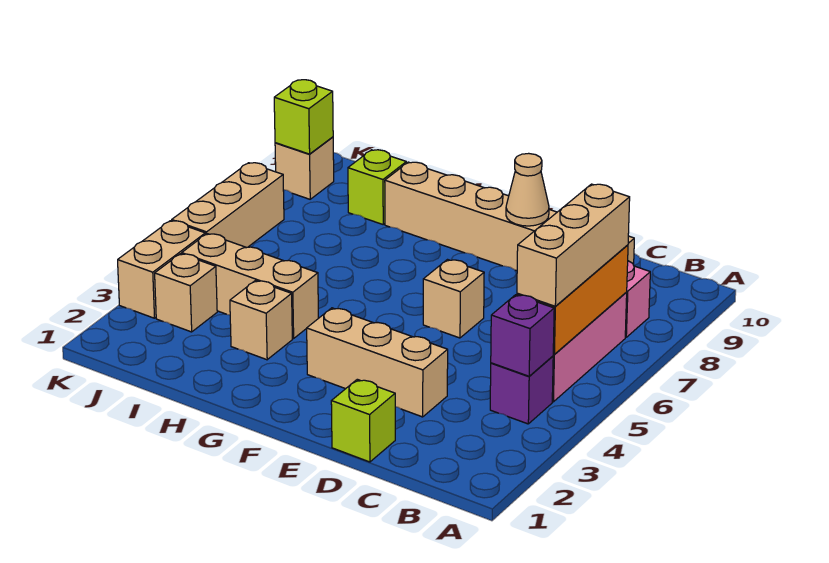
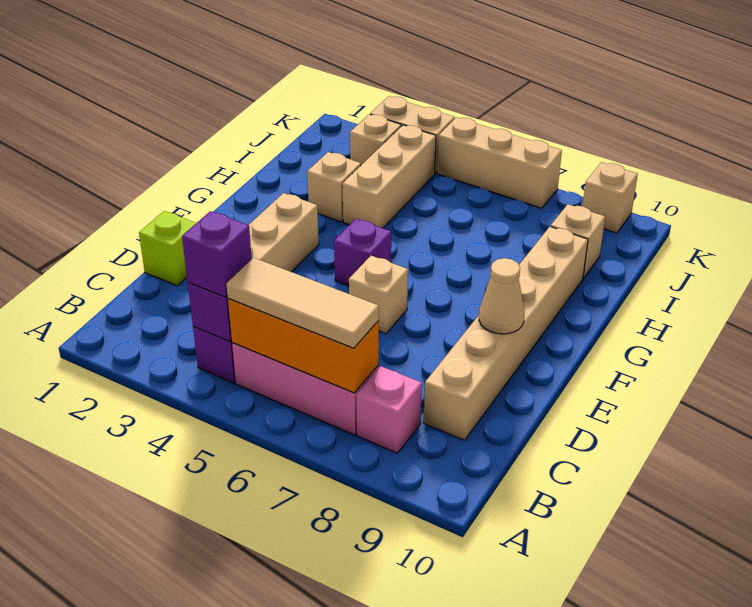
none -> purple 1x1 brick [182,211,252,297]
tan 1x3 brick [517,184,630,306] -> tan 1x3 tile [227,258,379,348]
none -> purple 1x1 brick [334,219,391,286]
lime 1x1 brick [348,150,406,224] -> tan 1x1 brick [551,204,605,278]
lime 1x1 brick [274,80,333,154] -> none

